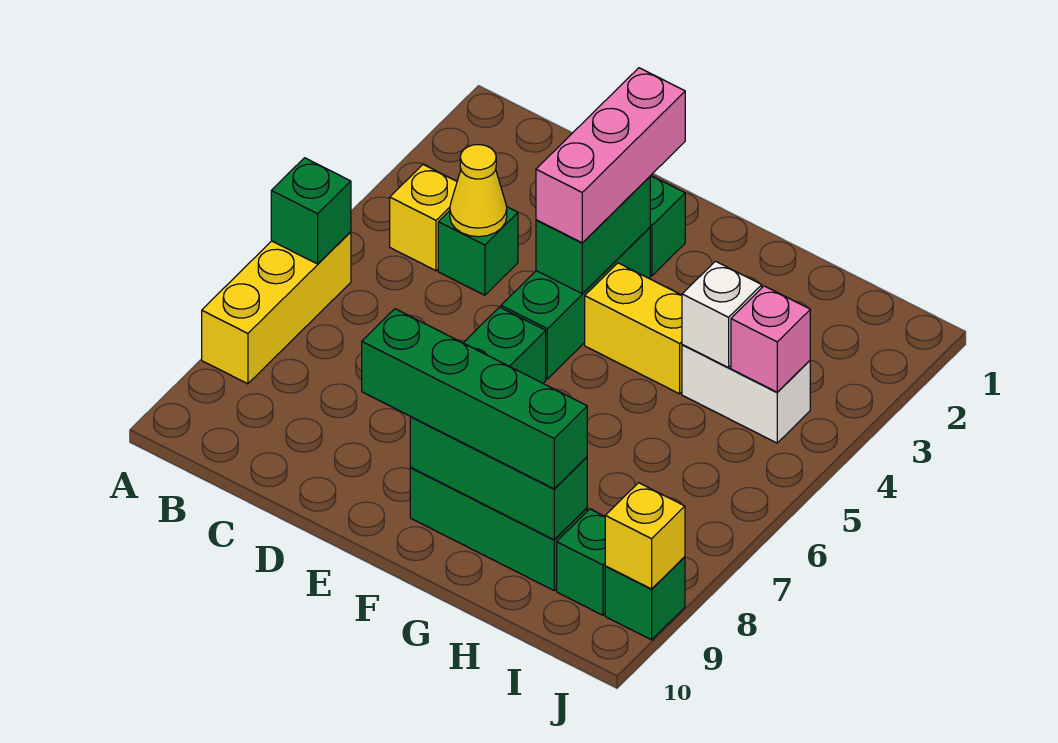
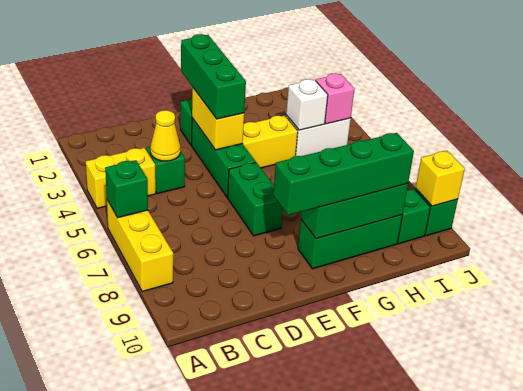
yellow 1x1 brick [390,165,457,271] -> yellow 1x2 brick [86,148,156,208]
pink 1x3 brick [536,68,685,243] -> green 1x3 brick [181,34,246,119]
green 1x2 brick [536,177,650,293] -> yellow 1x2 brick [192,88,244,150]

